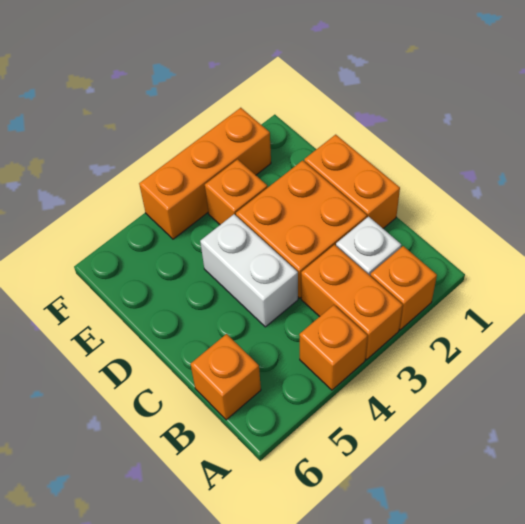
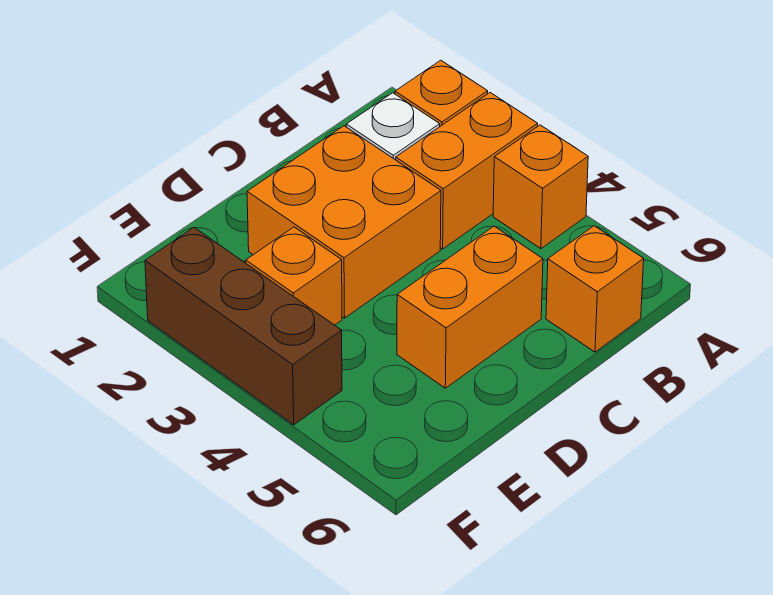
orange 1x2 brick [304,135,400,228] -> orange 1x2 brick moved to [397,226,543,388]
white 1x2 brick [200,214,298,327] -> none
orange 1x3 brick [139,108,271,239] -> brown 1x3 brick [145,228,342,425]

